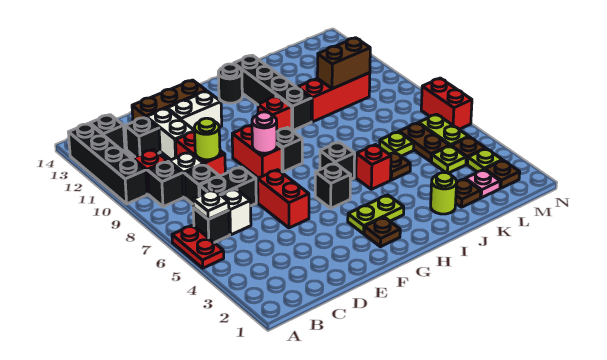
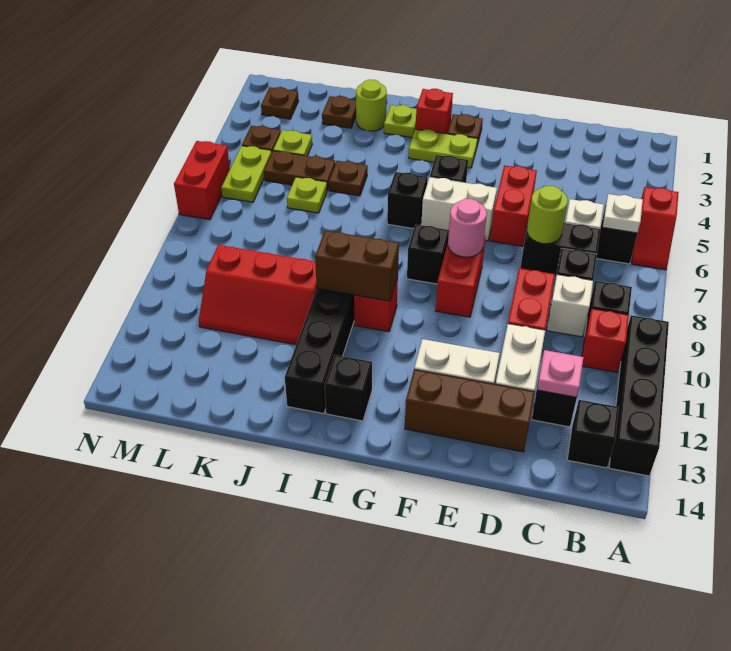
red 1x2 plate [172,225,224,268] -> red 1x2 slope [632,187,679,270]
lime 1x1 round brick [194,118,220,160] -> lime 1x1 round brick moved to [527,186,568,244]
none -> white 1x2 brick [421,177,497,241]
black 1x1 round brick [218,64,242,103] -> black 1x1 brick [325,355,372,421]
red 1x1 brick [356,145,391,189] -> red 1x1 brick moved to [416,89,453,134]
brown 1x2 brick [317,38,370,89] -> brown 1x2 brick moved to [315,231,399,301]
pink 1x1 plate [466,170,500,198] -> pink 1x1 plate moved to [537,350,583,397]
brown 1x2 plate [399,123,450,161] -> brown 1x2 plate turned to [264,151,335,190]
lime 1x1 plate [468,149,502,172] -> lime 1x1 plate moved to [384,105,416,138]

